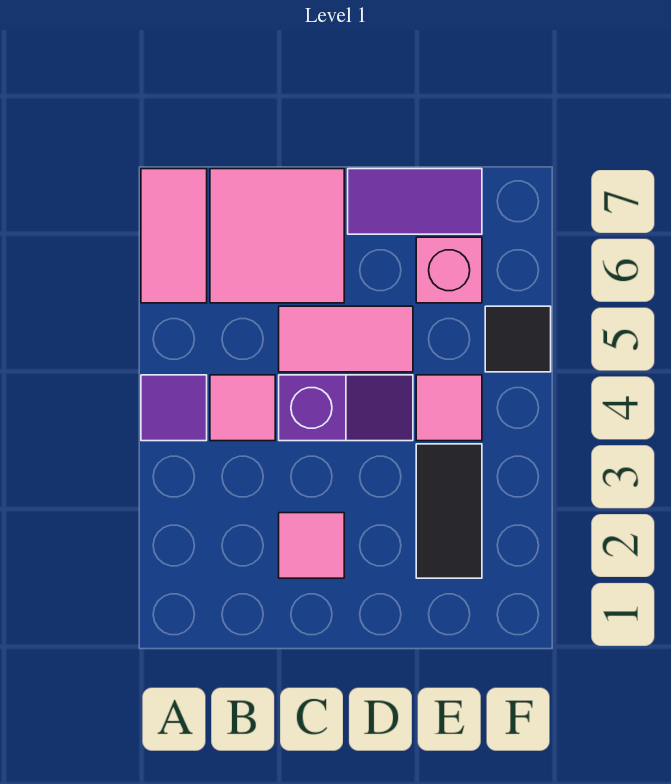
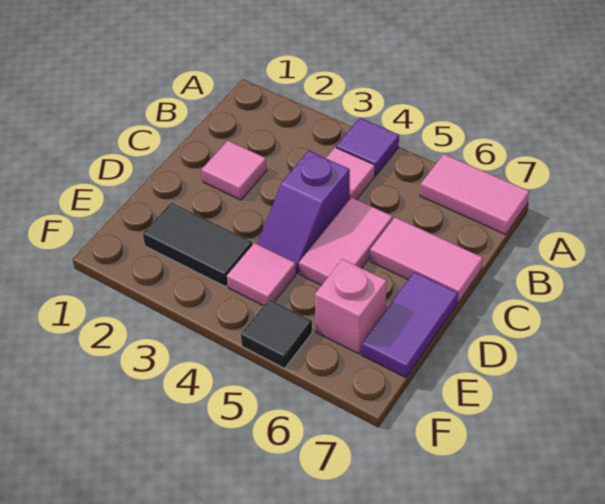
pink 2x2 tile [210,169,344,303] -> pink 1x2 tile [370,217,483,303]

